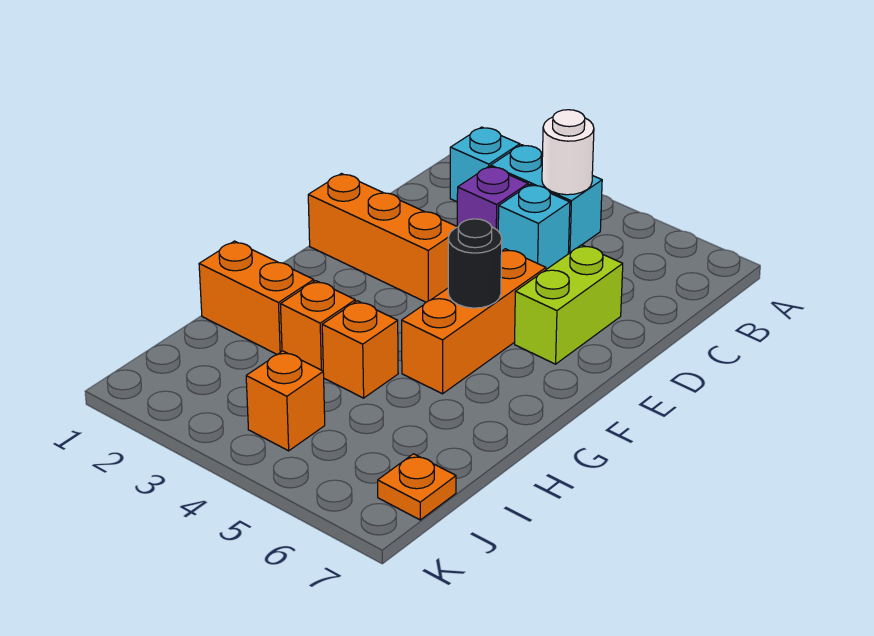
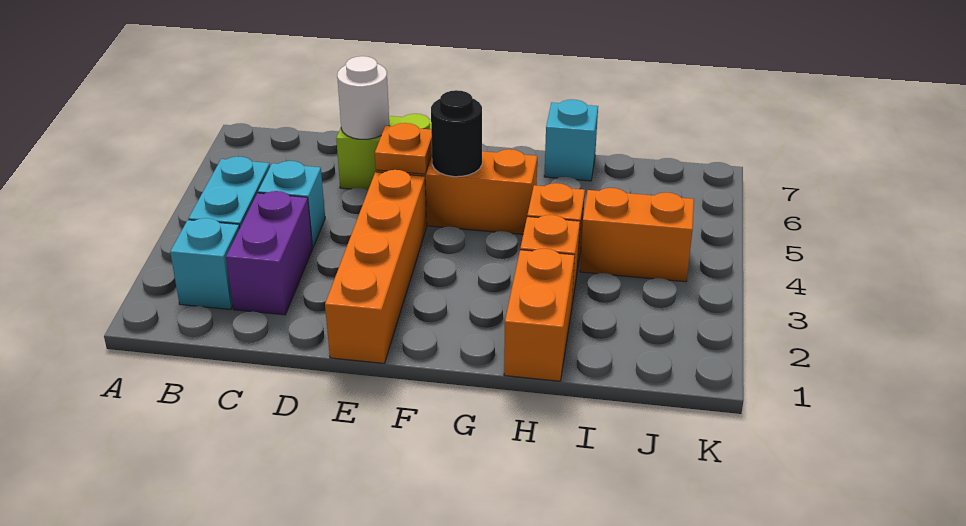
white 1x1 round brick [542,110,594,195] -> white 1x1 round brick moved to [337,56,389,139]
purple 1x1 brick [457,166,528,230] -> purple 1x2 brick [226,191,313,315]
orange 1x3 brick [308,174,457,302] -> orange 1x4 brick [325,170,427,363]
none -> cyan 1x1 brick [544,99,598,181]
orange 1x1 brick [246,351,325,451] -> orange 1x2 brick [580,188,694,282]
orange 1x1 plate [378,454,456,520] -> orange 1x1 plate moved to [375,123,432,174]

